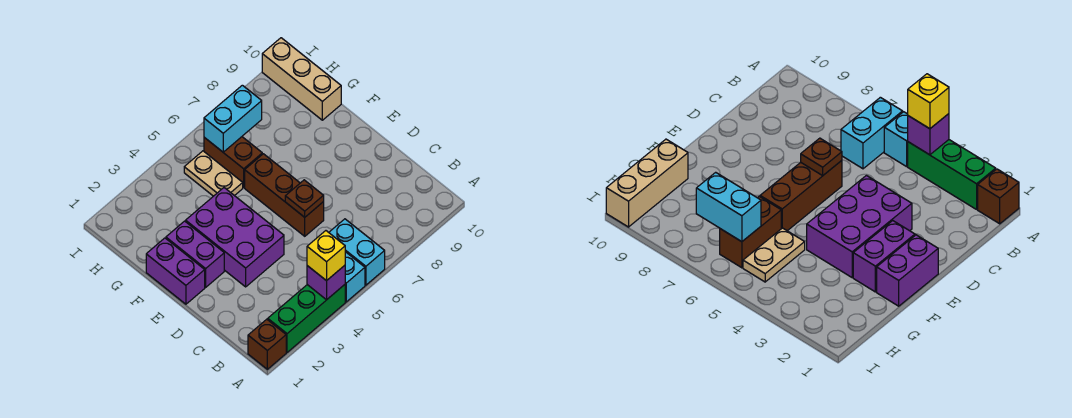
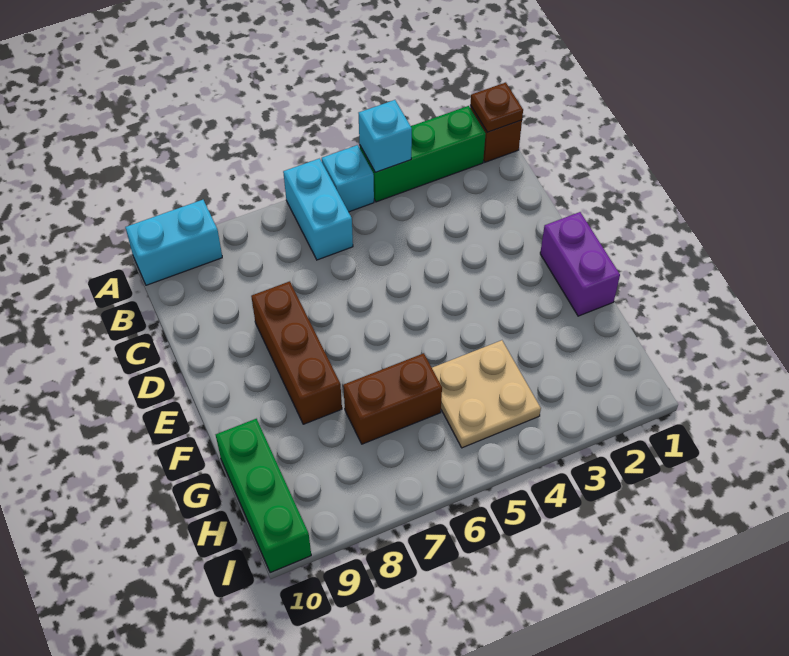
purple 1x1 brick [307,265,345,300] -> cyan 1x1 brick [359,100,412,172]
yellow 1x1 brick [307,231,345,281] -> none
purple 2x3 brick [186,188,284,287] -> none
brown 1x3 brick [245,154,324,236] -> brown 1x3 brick moved to [251,281,342,424]
brown 1x1 plate [285,180,324,217] -> brown 1x1 plate moved to [470,82,523,132]
purple 1x2 brick [166,221,224,287] -> none
tan 1x2 plate [184,151,243,196] -> tan 2x2 plate [432,340,541,448]
brown 1x2 brick [204,137,262,187] -> brown 1x2 brick turned to [343,353,442,444]
tan 1x3 brick [262,38,341,120] -> green 1x3 brick [216,419,311,573]
cyan 1x2 brick [204,85,262,152] -> cyan 1x2 brick moved to [125,200,222,285]

